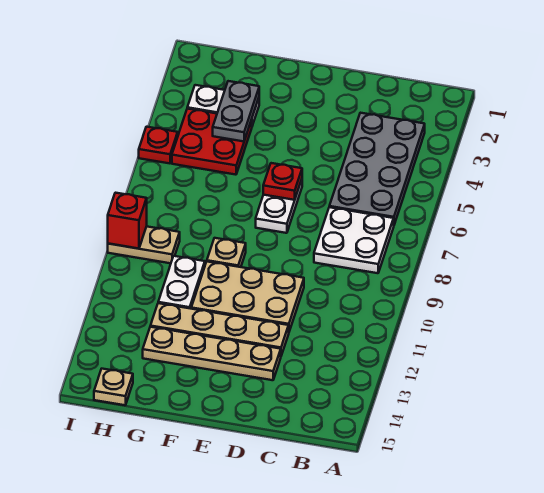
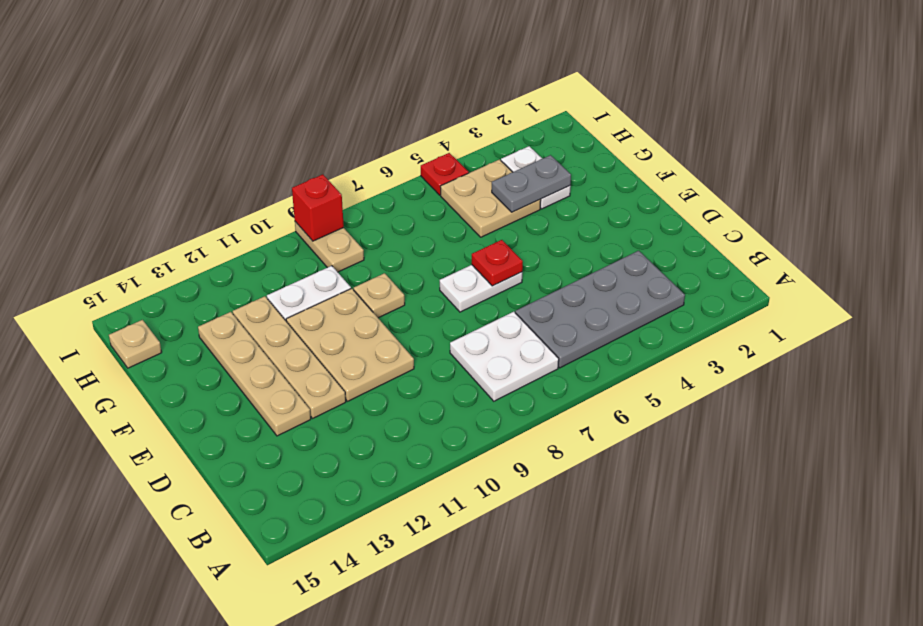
red 2x2 plate [172,109,252,175] -> tan 2x2 plate [440,160,541,237]

